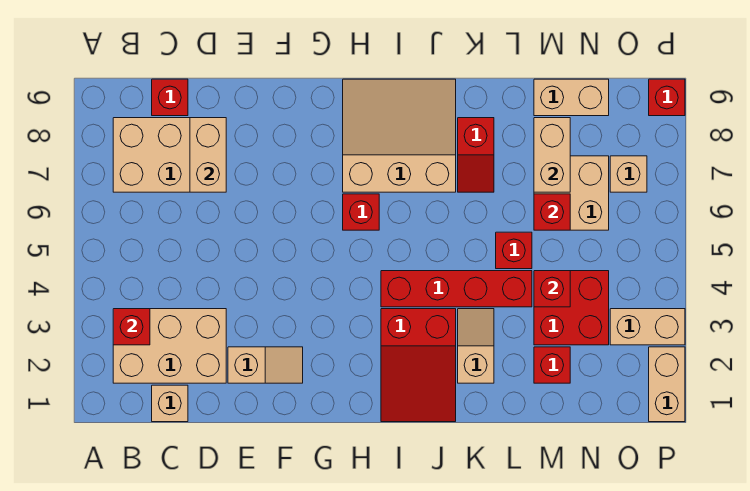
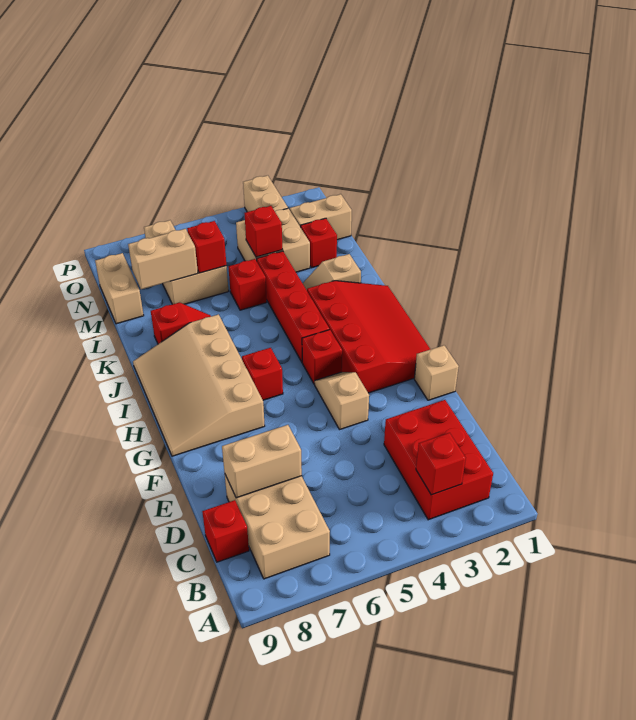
tan 2x3 brick [113,309,226,383] -> red 2x3 brick [384,400,493,520]
tan 1x1 brick [152,385,188,422] -> tan 1x1 brick moved to [414,345,459,400]
tan 1x2 slope [228,347,303,383] -> tan 1x2 slope moved to [315,372,369,430]
tan 3x3 slope [343,79,456,192] -> tan 3x4 slope [133,314,265,456]
red 2x3 slope [381,309,456,422] -> red 3x4 slope [307,281,430,393]
red 2x2 brick [534,271,609,345] -> tan 2x2 brick [236,208,310,272]
tan 1x2 brick [649,347,685,422] -> tan 1x2 brick moved to [290,194,352,240]
red 1x1 brick [649,79,685,116] -> red 1x1 brick moved to [302,330,342,384]

